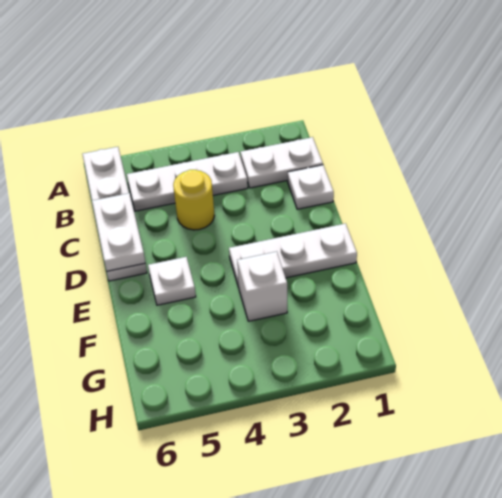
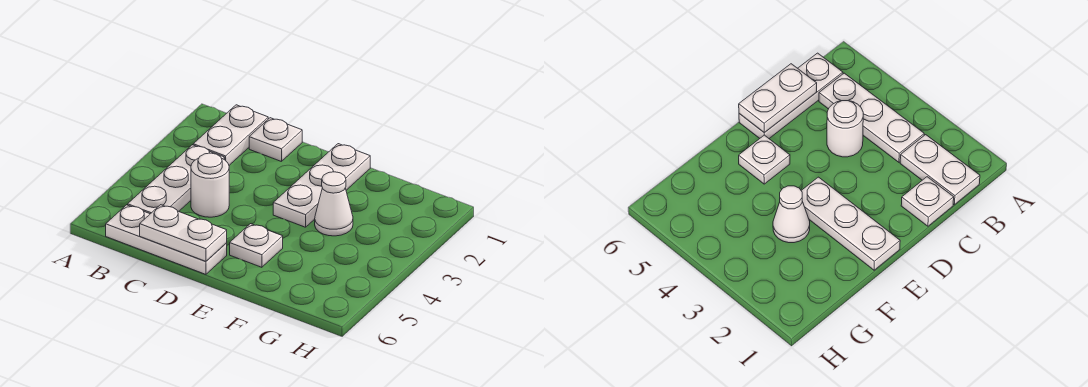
white 1x4 plate [82,147,147,281] -> white 1x3 plate [106,205,227,274]
yellow 1x1 round brick [173,170,214,230] -> white 1x1 round brick [191,153,229,217]
white 1x1 brick [237,252,287,321] -> white 1x1 cone [315,172,353,236]

